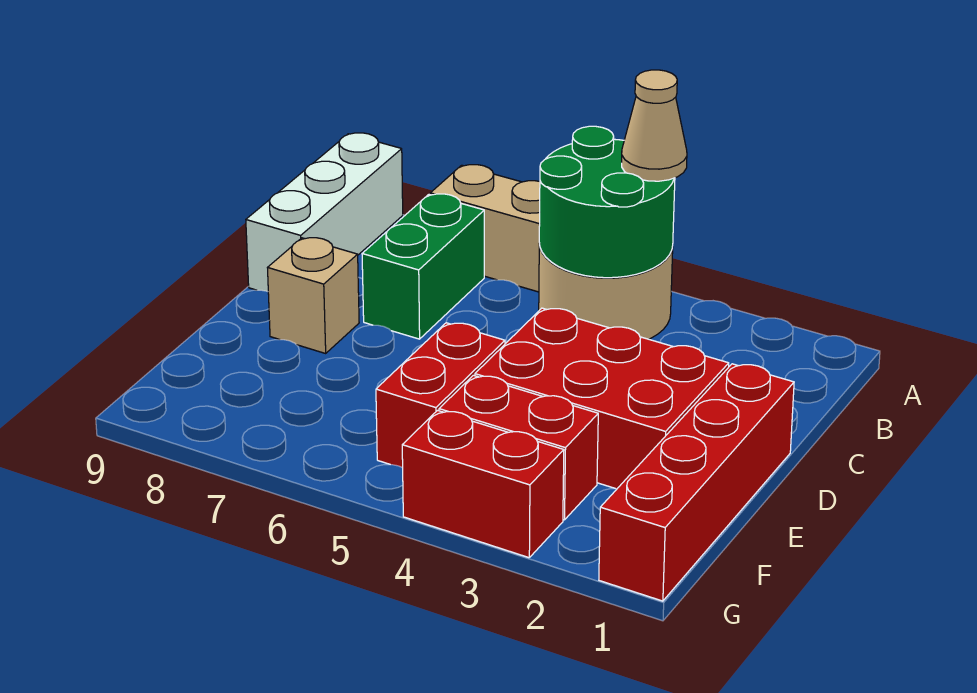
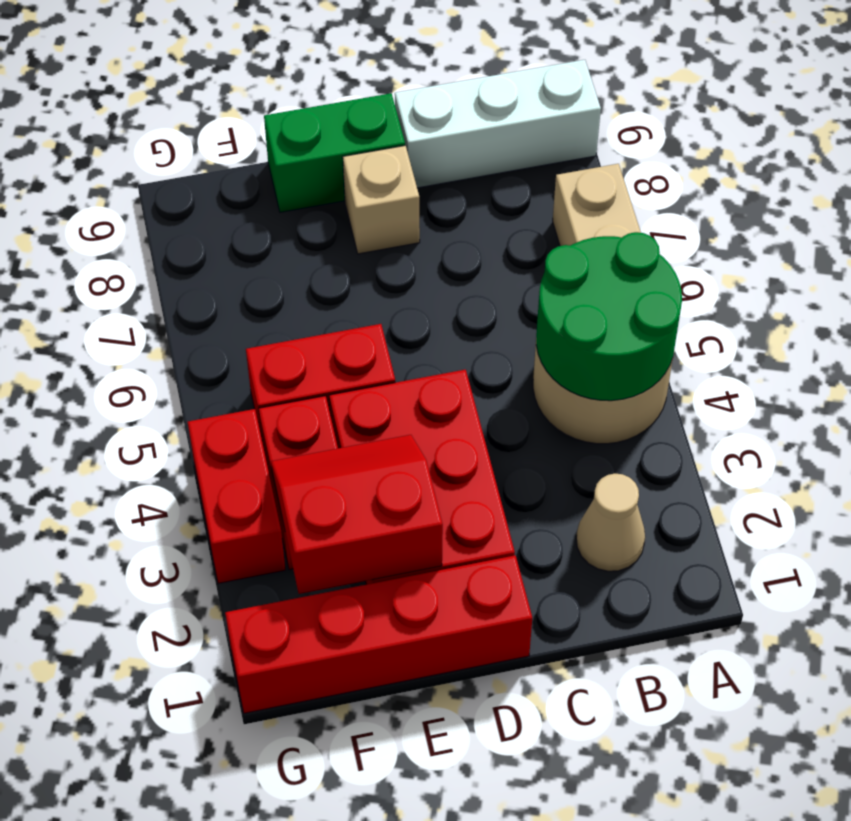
tan 1x1 cone [622,70,687,181] -> tan 1x1 cone moved to [576,473,645,571]
green 1x2 brick [362,194,484,339] -> green 1x2 brick moved to [264,93,405,212]
none -> red 2x2 slope [271,435,443,594]

